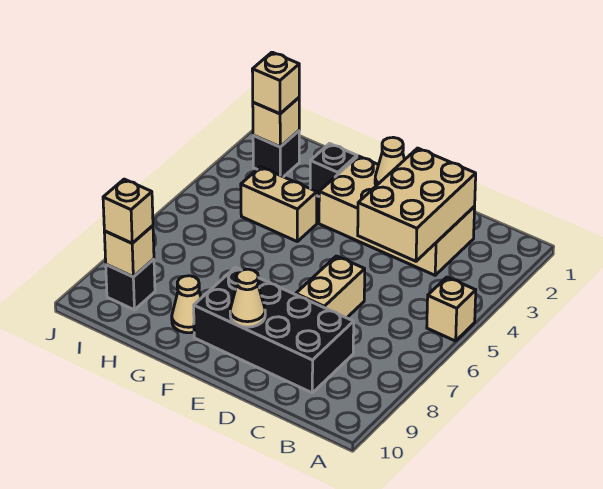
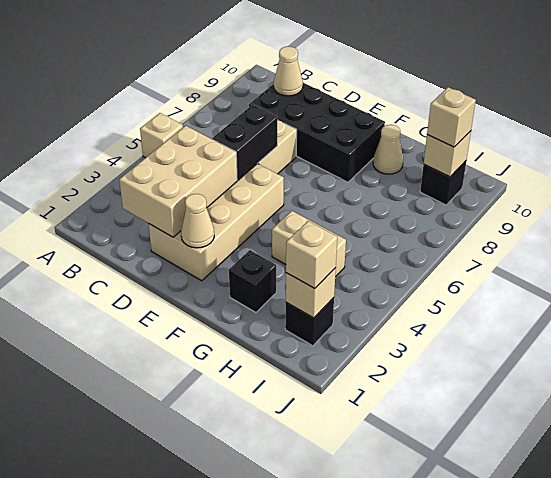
tan 2x4 brick [319,156,475,275] -> tan 2x4 brick turned to [148,164,284,281]
none -> black 1x2 brick [212,105,277,180]
tan 1x1 cone [230,269,265,327] -> tan 1x1 cone moved to [273,47,303,96]

